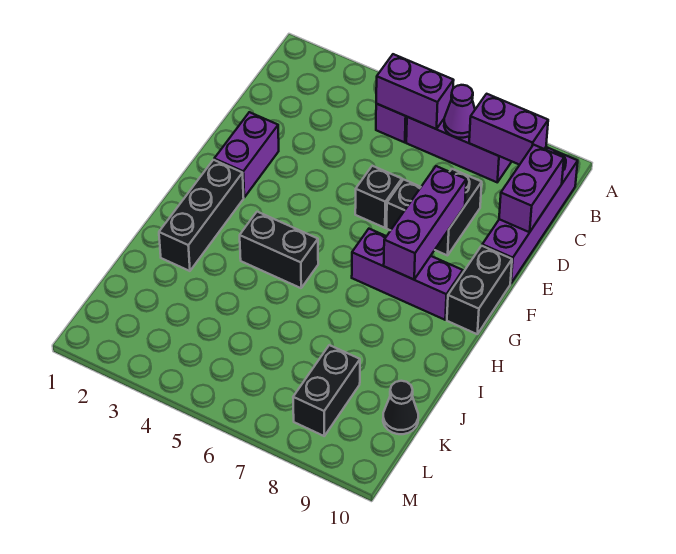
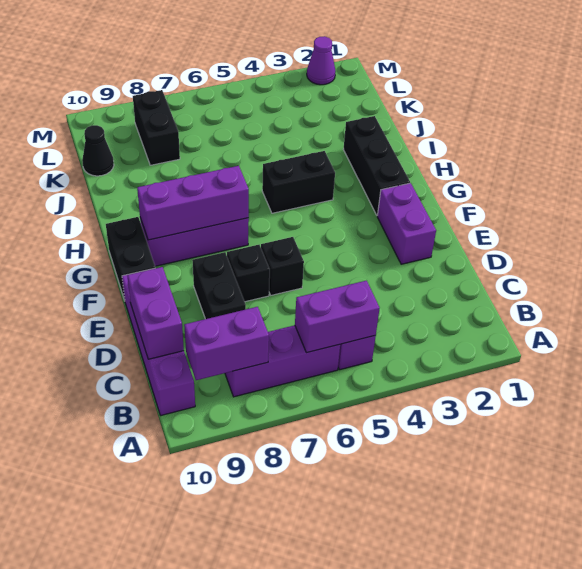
purple 1x1 cone [444,85,475,138] -> purple 1x1 cone moved to [307,36,335,85]
purple 1x3 brick [384,166,466,280] -> purple 1x3 brick turned to [137,166,249,240]

